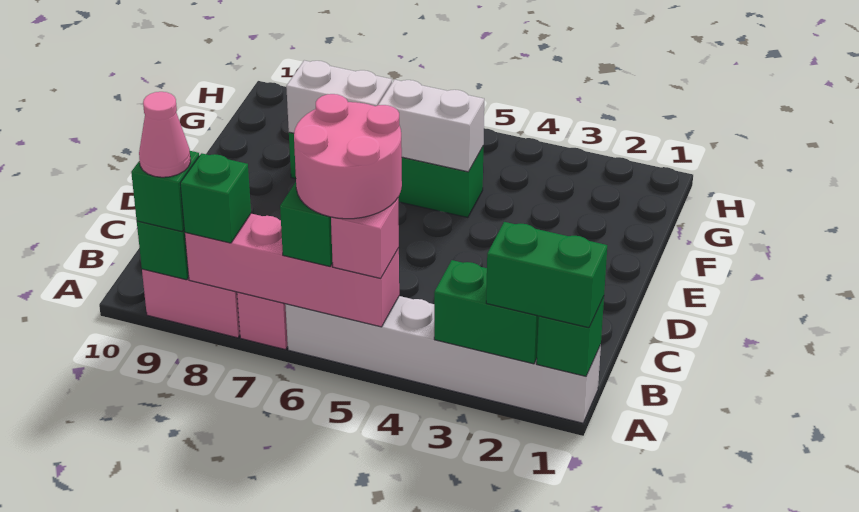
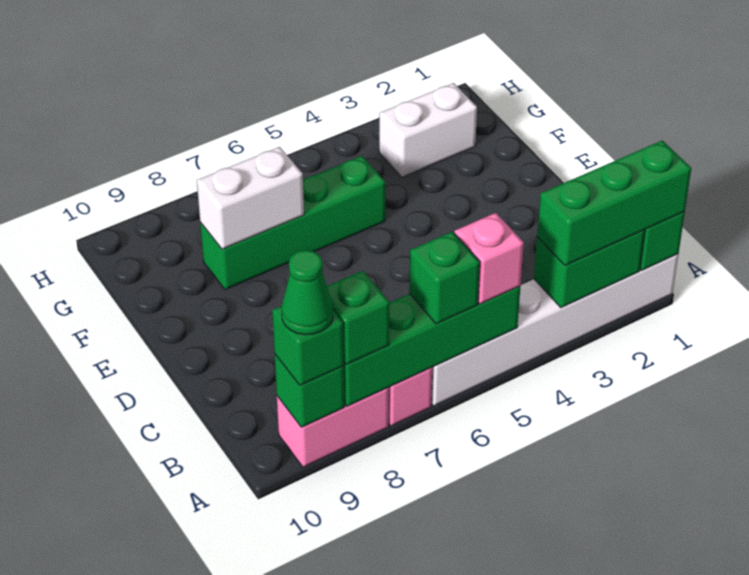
green 1x2 brick [486,222,607,328] -> green 1x3 brick [537,141,691,265]
pink 1x4 brick [185,214,399,327] -> green 1x4 brick [344,286,520,406]
pink 2x2 round brick [294,94,402,219] -> none
pink 1x1 cone [139,92,191,177] -> green 1x1 cone [281,250,333,335]
white 1x2 brick [378,80,484,172] -> white 1x2 brick moved to [379,83,477,177]

